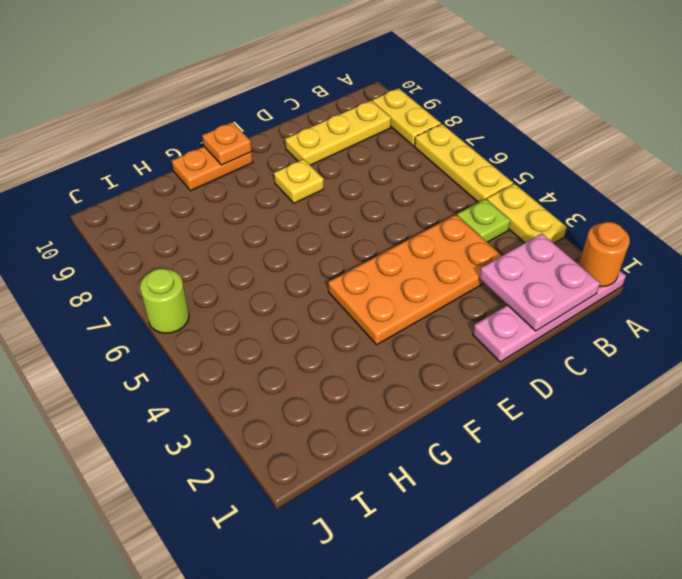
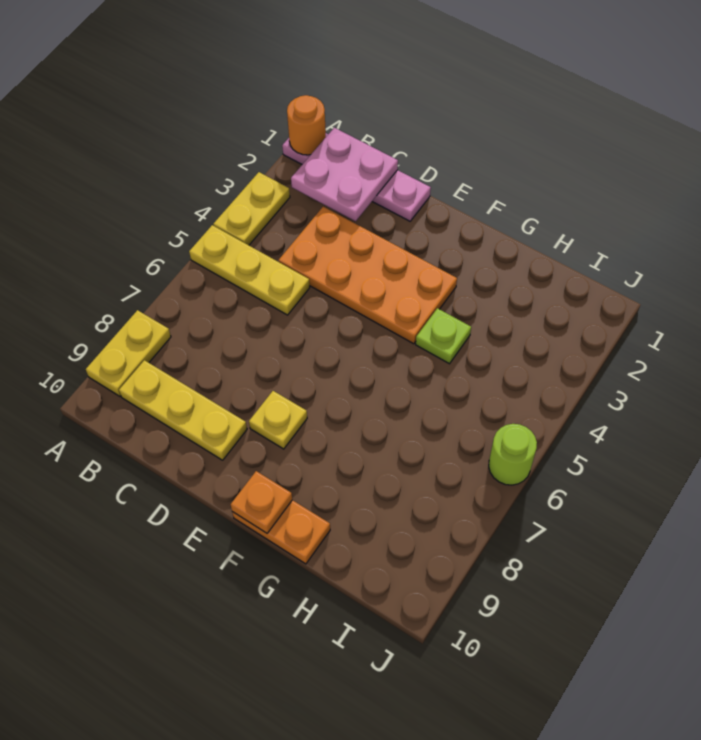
yellow 1x3 plate [415,124,513,202] -> yellow 1x3 plate turned to [189,225,310,315]
lime 1x1 plate [457,199,510,242] -> lime 1x1 plate moved to [416,308,471,364]

